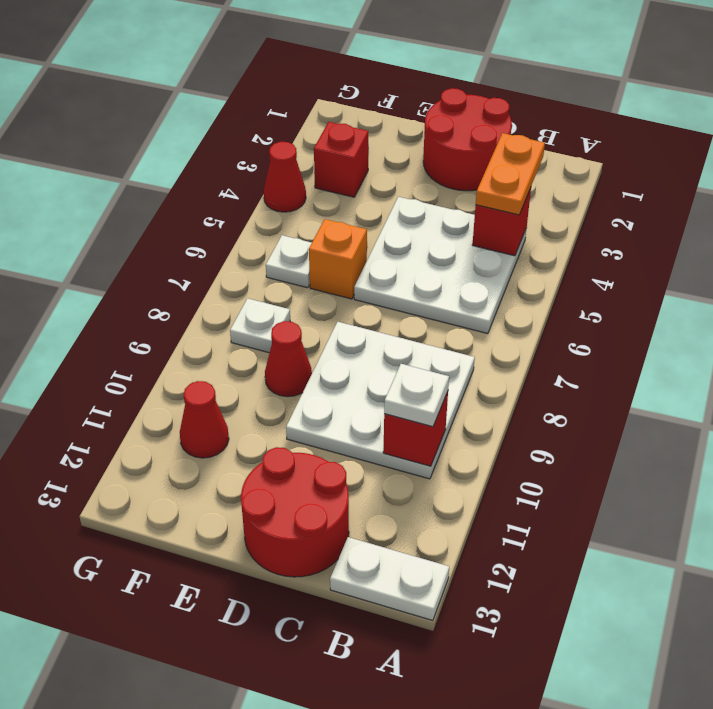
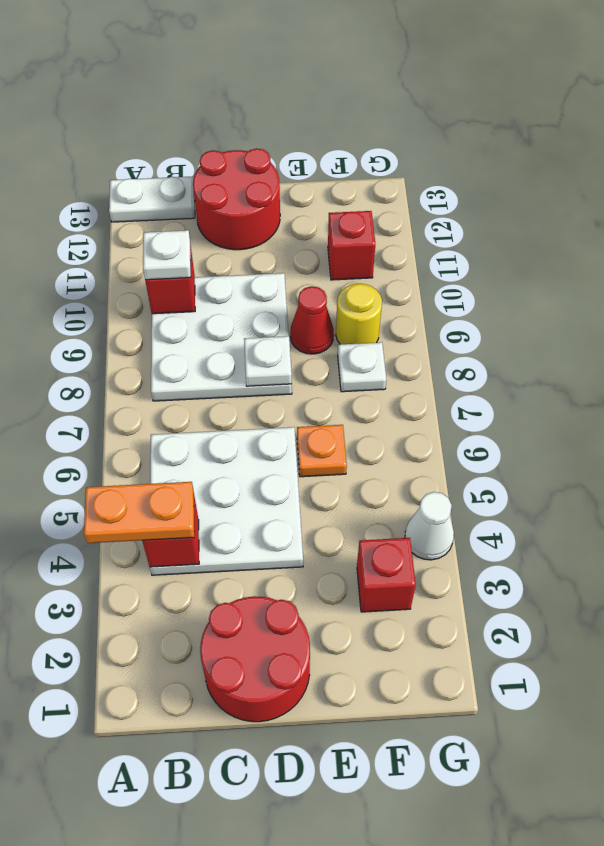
orange 1x2 plate [476,133,545,215] -> orange 1x2 plate turned to [84,482,194,543]
orange 1x1 brick [309,219,367,299] -> orange 1x1 plate [297,425,347,477]
white 1x1 plate [266,235,312,288] -> white 1x1 plate moved to [244,336,292,386]
none -> yellow 1x1 round brick [336,284,382,344]
red 1x1 cone [180,381,229,458] -> red 1x1 brick [328,211,375,280]
red 1x1 cone [264,142,306,212] -> white 1x1 cone [405,492,454,560]

